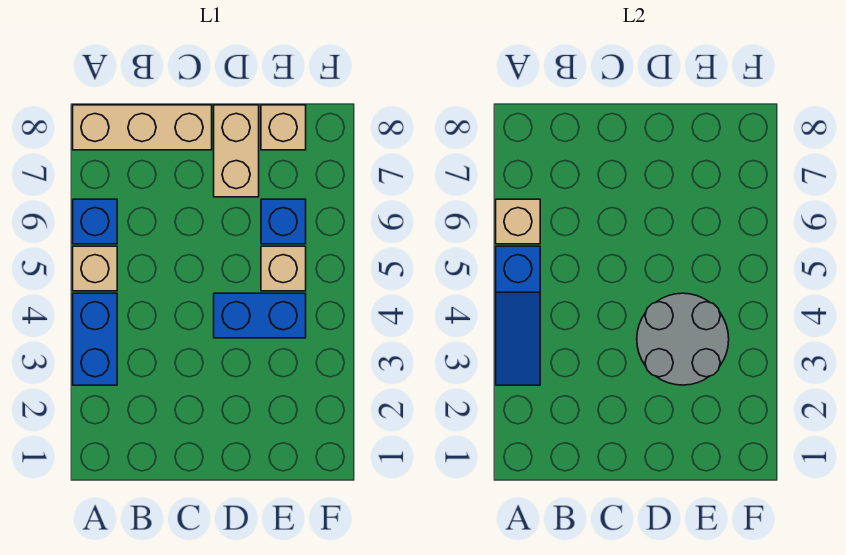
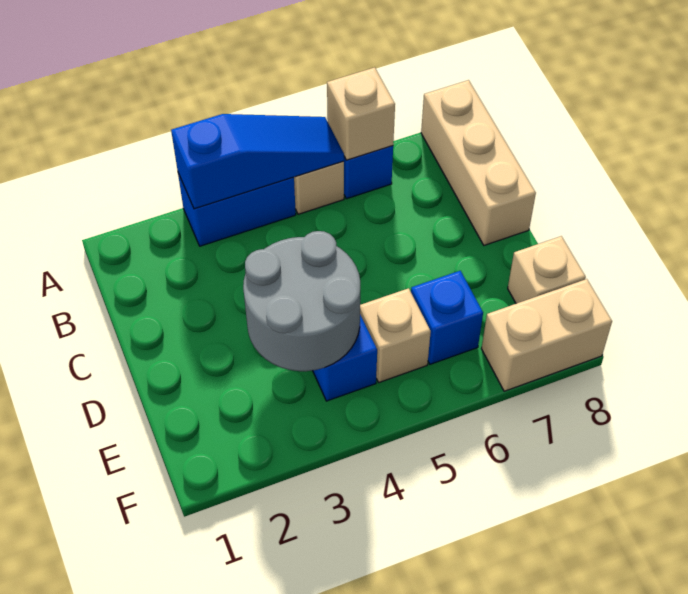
blue 1x3 slope [496,246,540,385] -> blue 1x3 slope turned to [171,114,344,209]
tan 1x2 brick [214,105,259,197] -> tan 1x2 brick moved to [481,279,612,391]

